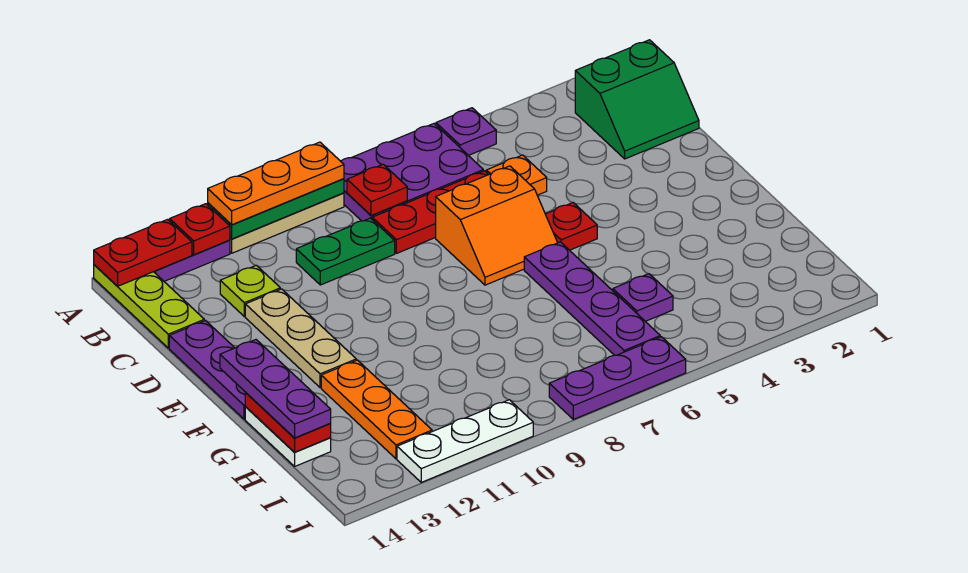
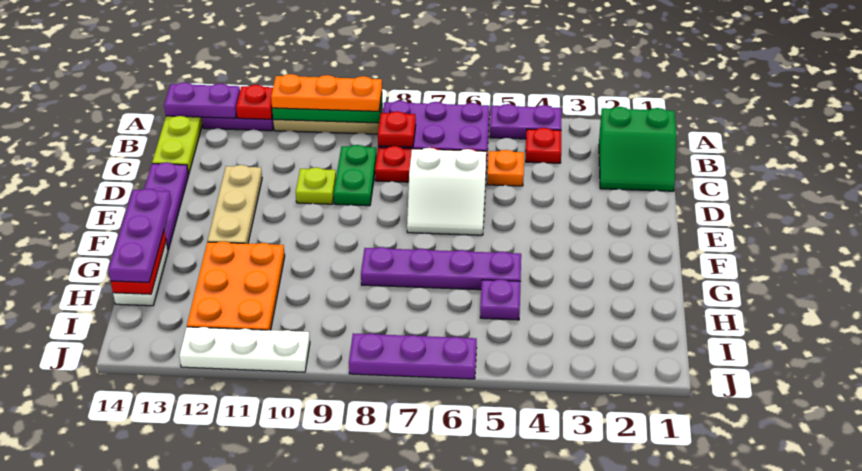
purple 1x1 plate [436,108,496,155] -> purple 1x2 plate [490,104,561,139]
red 1x2 plate [94,219,192,286] -> purple 1x2 plate [164,82,240,118]
green 1x2 plate [296,218,395,285] -> green 1x2 plate turned to [334,145,377,206]
lime 1x1 plate [220,265,280,316] -> lime 1x1 plate moved to [296,167,336,204]
orange 2x2 slope [436,166,557,285] -> white 2x2 slope [407,148,486,235]
red 1x1 plate [545,203,597,250] -> red 1x1 plate moved to [526,128,561,163]
purple 1x4 plate [524,242,660,355] -> purple 1x4 plate turned to [361,247,521,290]
orange 1x3 plate [321,360,432,459] -> orange 2x3 plate [187,241,285,330]

